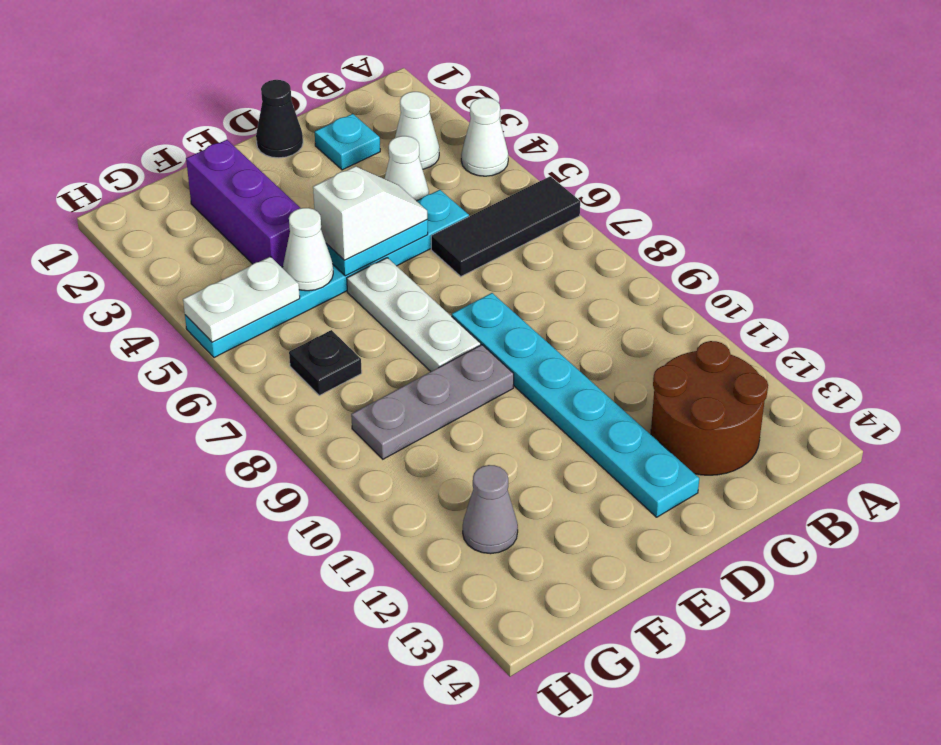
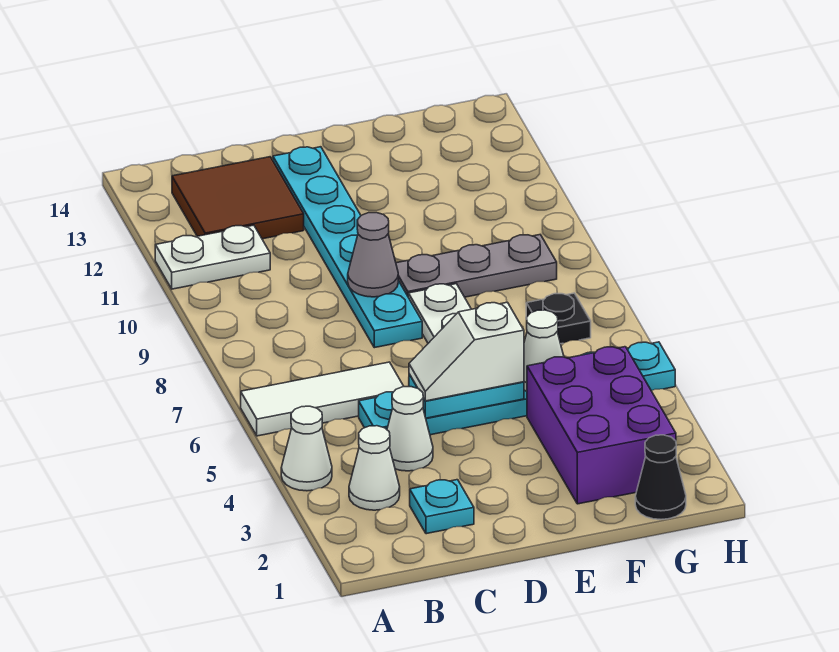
black 1x3 tile [431,176,580,277] -> white 1x3 tile [241,362,404,436]
brown 2x2 round brick [651,341,768,475] -> brown 2x2 tile [172,157,304,239]
black 1x1 cone [256,80,303,158] -> black 1x1 cone moved to [635,435,686,519]
purple 1x3 brick [186,140,301,267] -> purple 2x3 brick [527,347,676,504]
white 1x2 plate [183,257,300,342] -> white 1x2 plate moved to [155,225,270,289]
grey 1x1 cone [463,465,518,554] -> grey 1x1 cone moved to [348,213,398,297]

